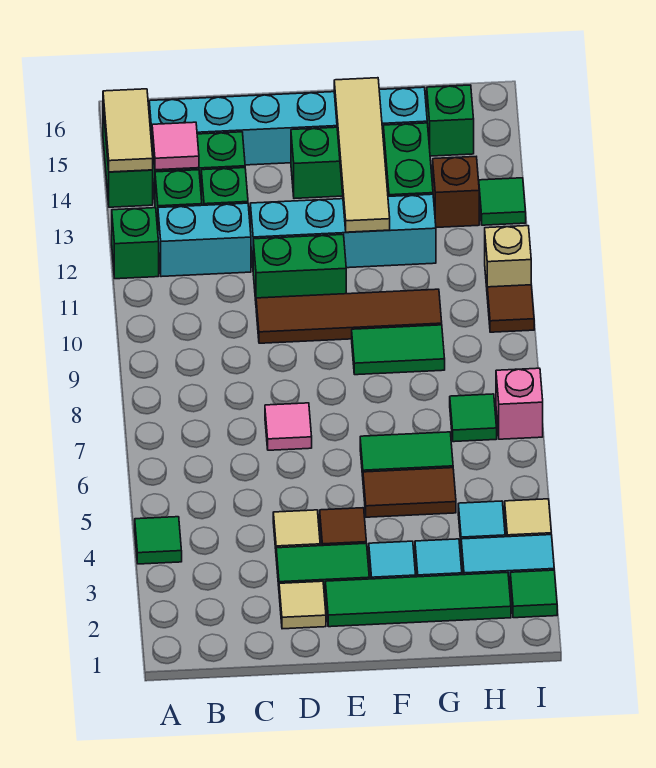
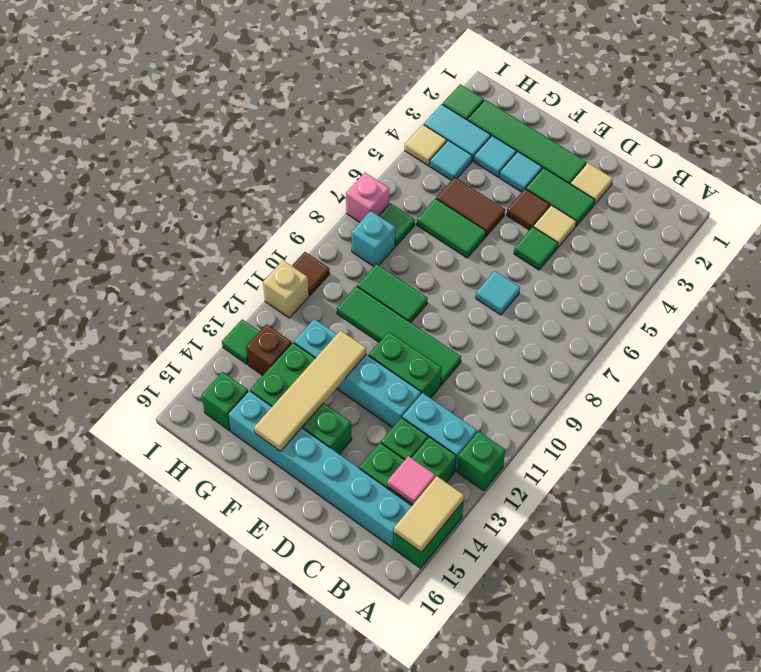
green 1x1 tile [135,517,182,564] -> green 1x1 tile moved to [514,227,558,270]
pink 1x1 tile [265,403,312,450] -> cyan 1x1 tile [476,271,520,315]
brown 1x4 tile [256,289,442,343] -> green 1x4 tile [337,286,461,385]
none -> cyan 1x1 brick [351,211,395,266]

